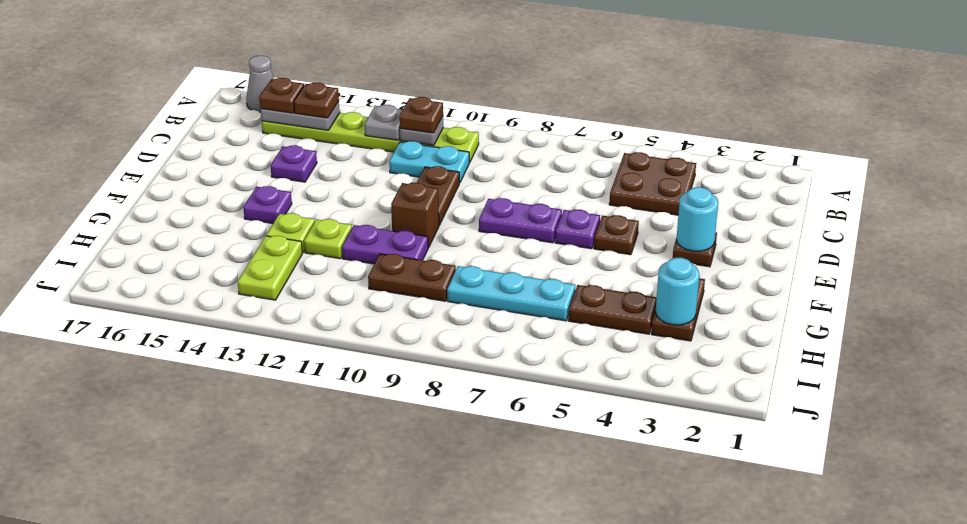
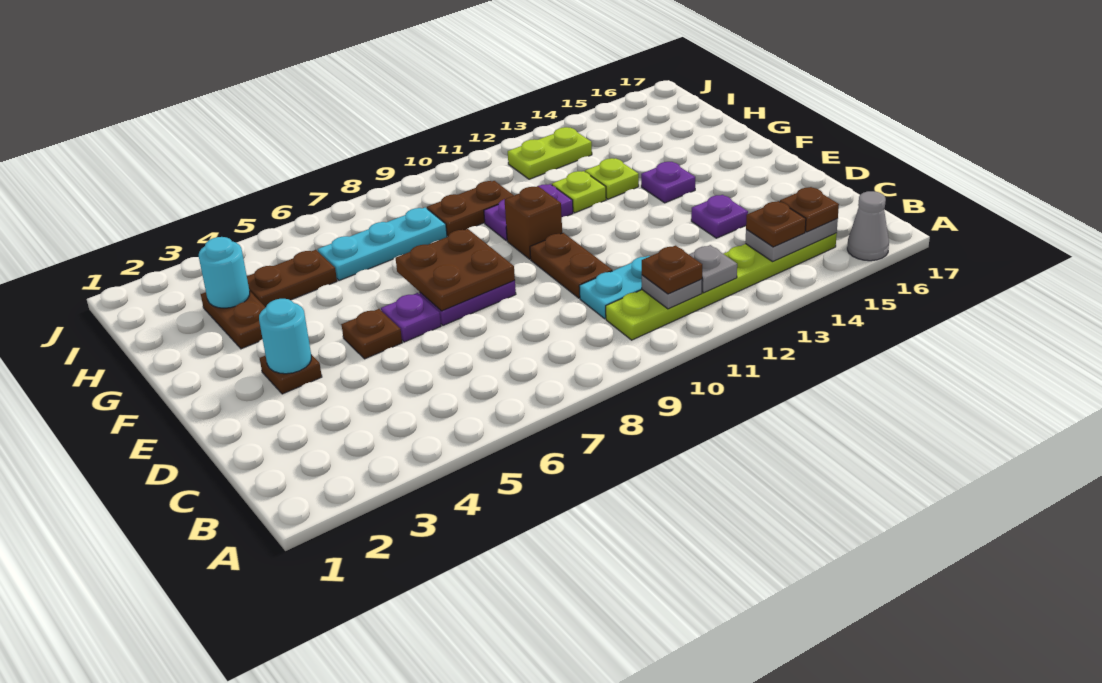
brown 2x2 plate [609,152,696,215] -> brown 2x2 plate moved to [396,229,515,311]
lime 1x2 plate [237,236,302,300] -> lime 1x2 plate turned to [508,127,592,179]

